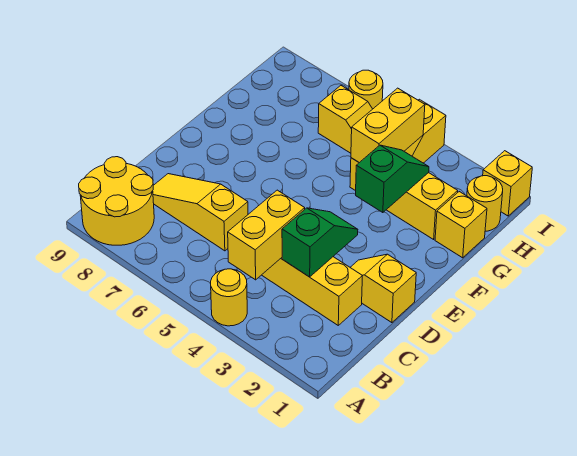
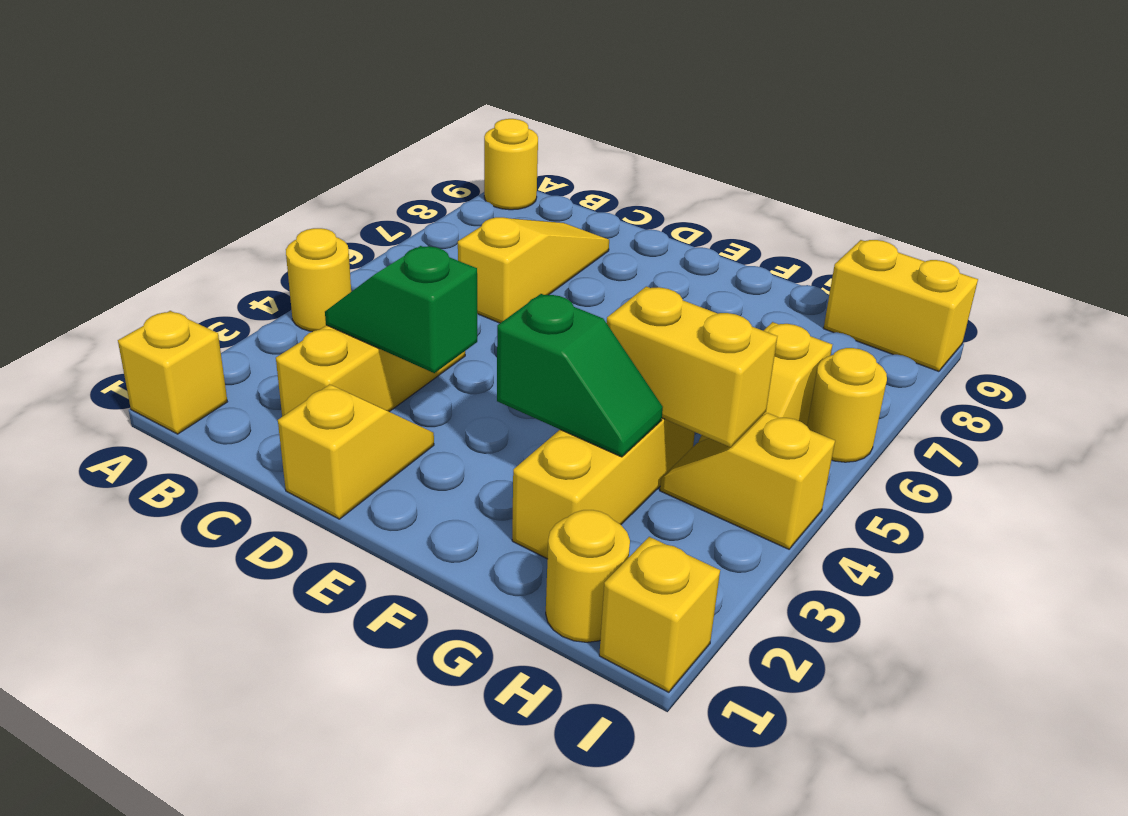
yellow 2x2 round brick [79,157,154,245] -> yellow 1x1 round brick [484,119,538,210]
yellow 1x2 brick [228,190,305,280] -> yellow 1x2 brick moved to [824,240,978,371]
green 1x2 slope [282,208,358,277] -> green 1x2 slope turned to [325,246,477,373]
yellow 1x1 brick [435,192,487,258] -> yellow 1x1 brick moved to [118,311,227,434]

